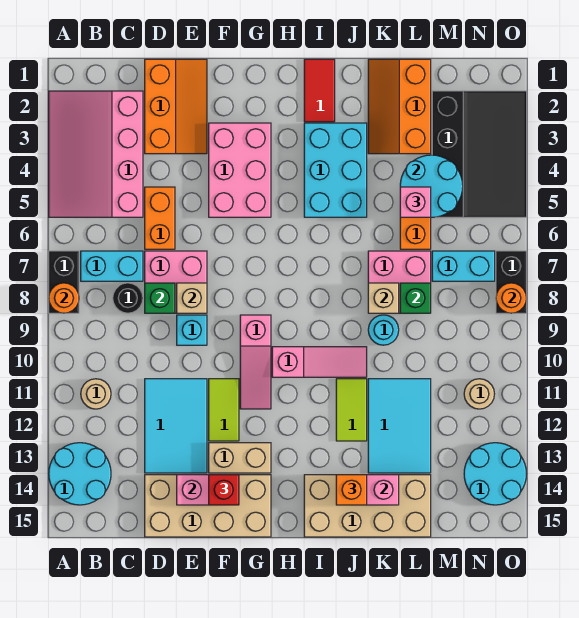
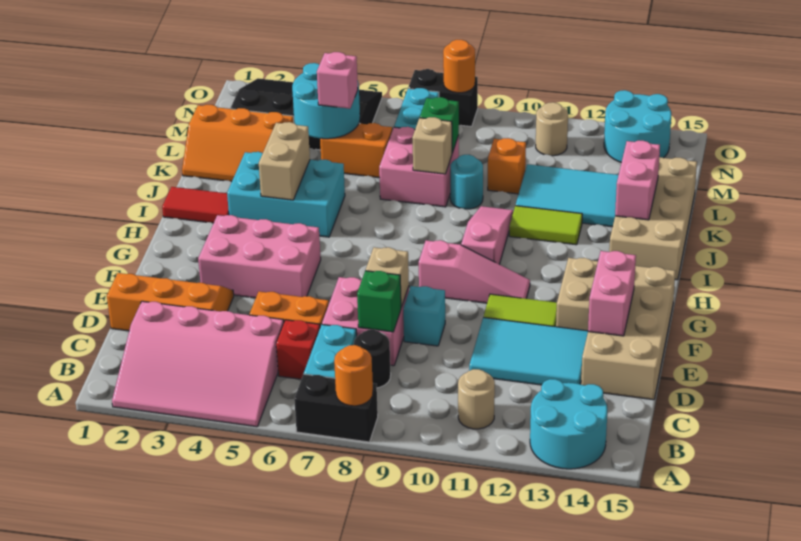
red 1x1 brick [209,475,239,505] -> red 1x1 brick moved to [276,320,320,379]
none -> tan 1x2 brick [259,122,310,200]
orange 1x1 brick [336,475,367,505] -> orange 1x1 brick moved to [488,138,526,194]

